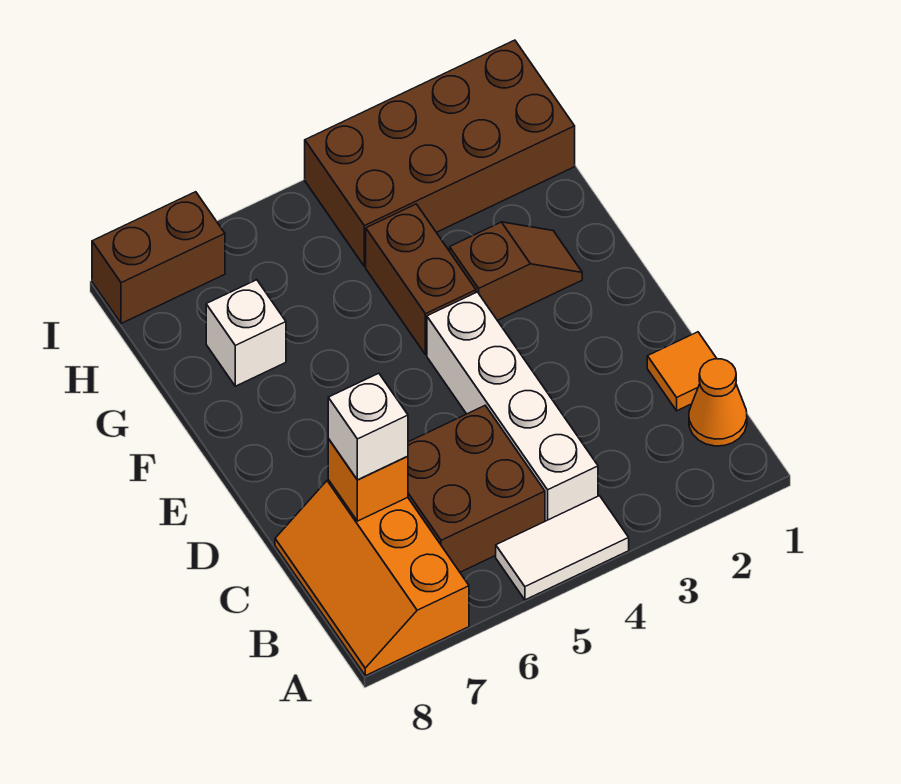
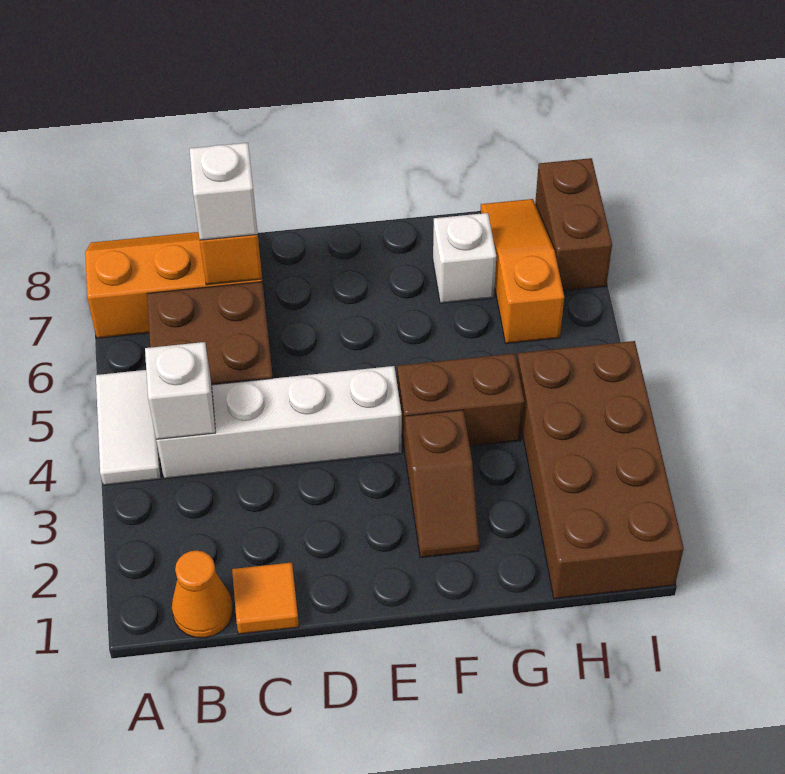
none -> white 1x1 brick [145,342,216,440]
none -> orange 1x3 slope [480,199,564,344]

